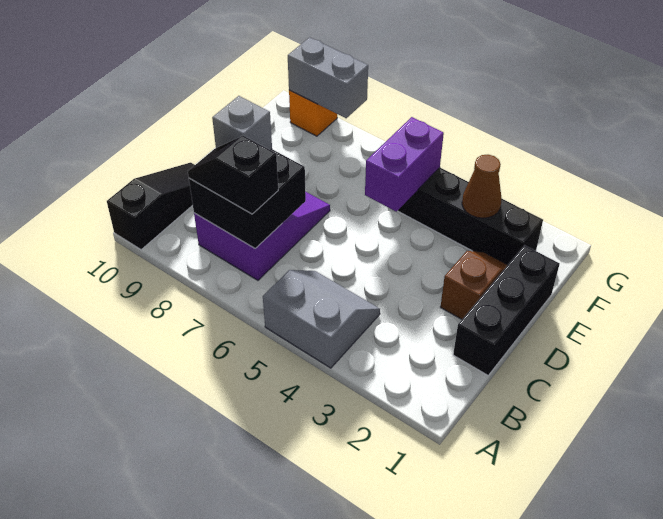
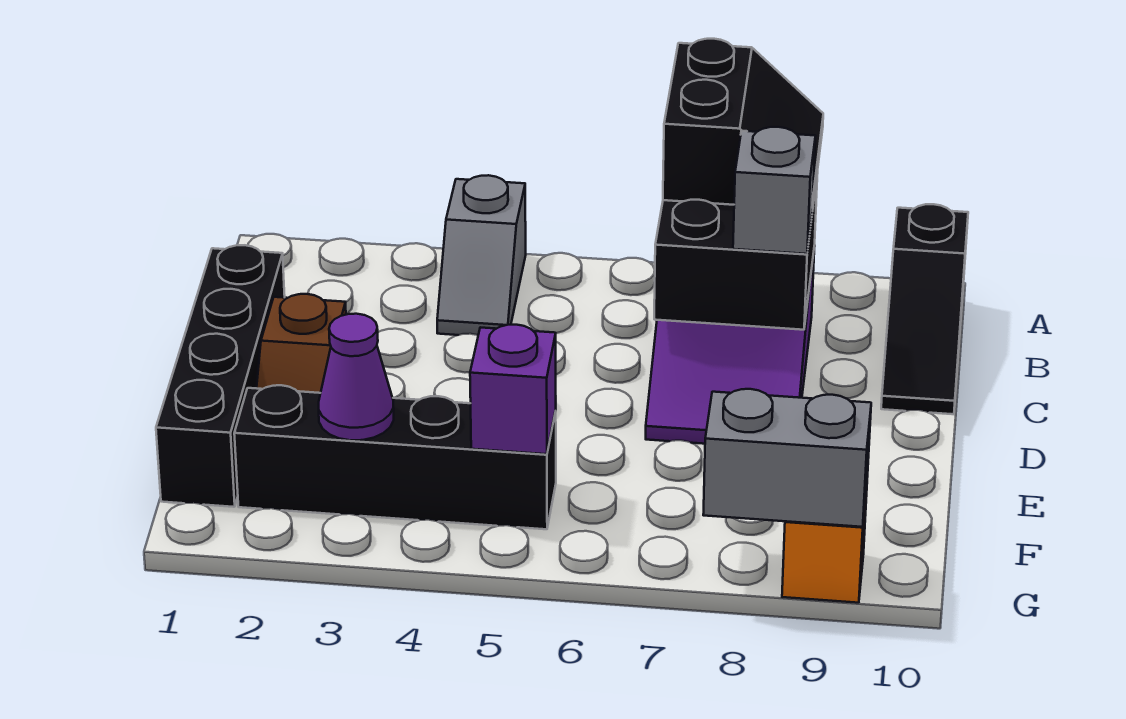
grey 2x2 slope [263,270,380,368] -> grey 1x2 slope [437,175,526,335]
black 1x2 slope [188,136,278,214] -> black 2x2 slope [663,39,823,205]
black 1x3 brick [453,245,560,375] -> black 1x4 brick [156,245,285,507]
purple 1x2 brick [365,117,444,211] -> purple 1x1 brick [470,325,556,454]
brown 1x1 cone [462,155,502,218] -> purple 1x1 cone [319,314,394,440]

